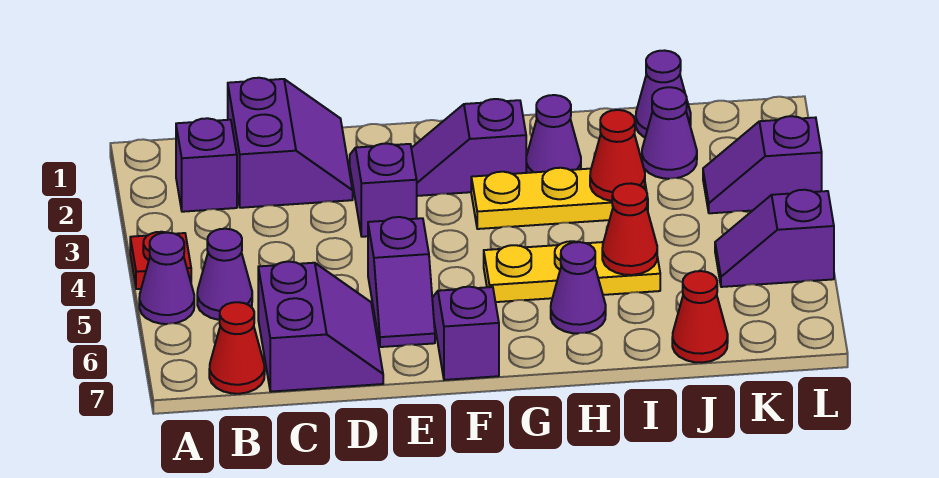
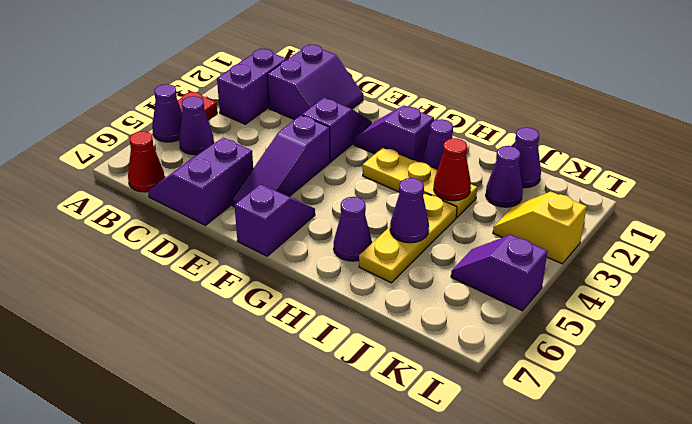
purple 1x1 brick [176,118,237,212] -> purple 1x2 brick [217,49,287,124]
purple 2x2 slope [258,262,383,392] -> purple 2x2 slope turned to [148,138,253,225]
purple 1x2 slope [368,217,435,347] -> purple 1x3 slope [232,115,330,207]
yellow 1x3 plate [484,241,660,302] -> yellow 1x3 plate turned to [359,193,457,283]
red 1x1 cone [602,183,657,275] -> purple 1x1 cone [390,178,429,243]
red 1x1 cone [672,271,728,363] -> none
purple 1x2 slope [703,116,822,213] -> yellow 1x2 slope [493,192,587,264]

